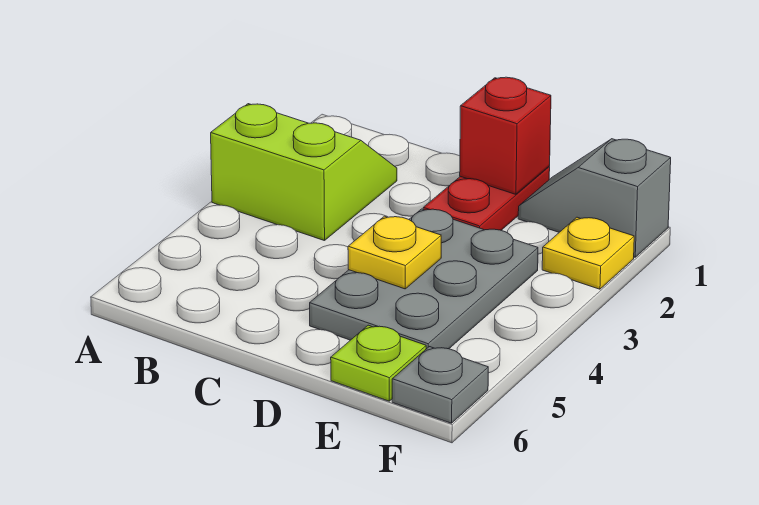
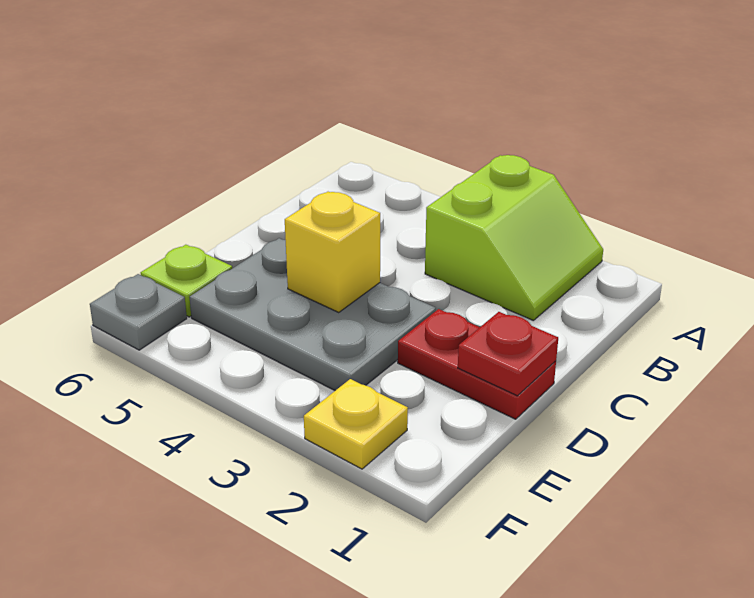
red 1x1 brick [460,77,551,194] -> red 1x1 plate [458,312,558,396]
yellow 1x1 plate [348,216,441,289] -> yellow 1x1 brick [285,192,380,313]
grey 1x2 slope [518,139,671,257] -> none

